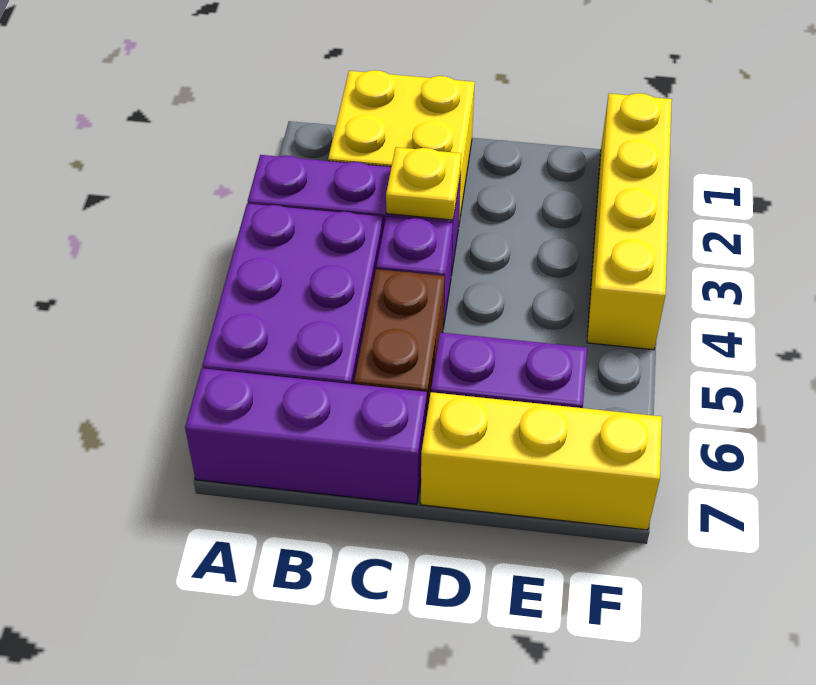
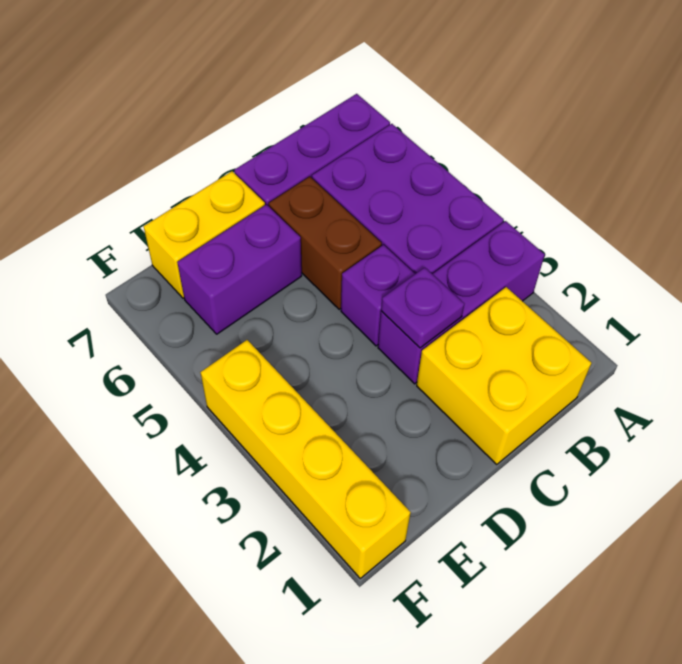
yellow 1x1 plate [386,147,461,220] -> purple 1x1 plate [381,267,464,348]
yellow 1x3 brick [421,392,662,530] -> yellow 1x2 brick [144,171,265,298]

